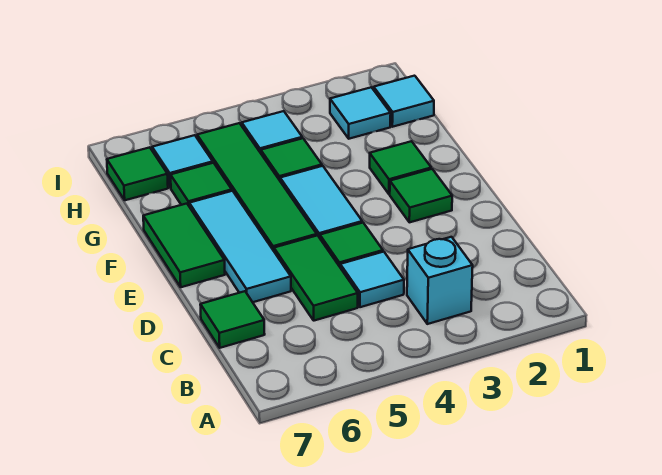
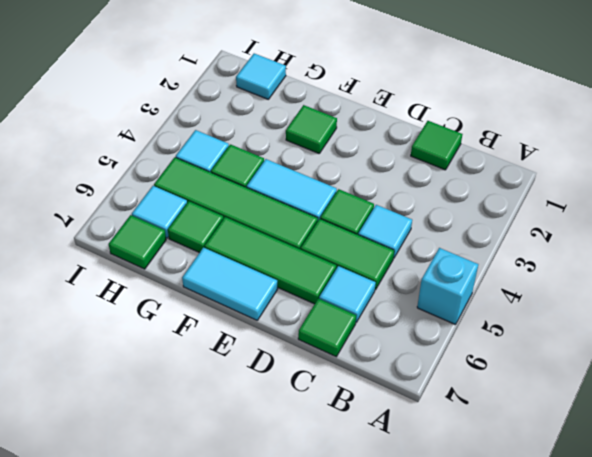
cyan 1x1 brick [407,237,473,324] -> cyan 1x1 brick moved to [417,248,478,325]
cyan 1x3 tile [189,191,291,302] -> green 1x3 tile [204,217,336,304]
green 1x1 tile [390,169,452,222] -> green 1x1 tile moved to [411,121,462,170]
green 1x2 tile [143,204,225,287] -> cyan 1x2 tile [182,248,278,320]
cyan 1x1 tile [330,87,391,139] -> cyan 1x1 tile moved to [319,266,376,322]

